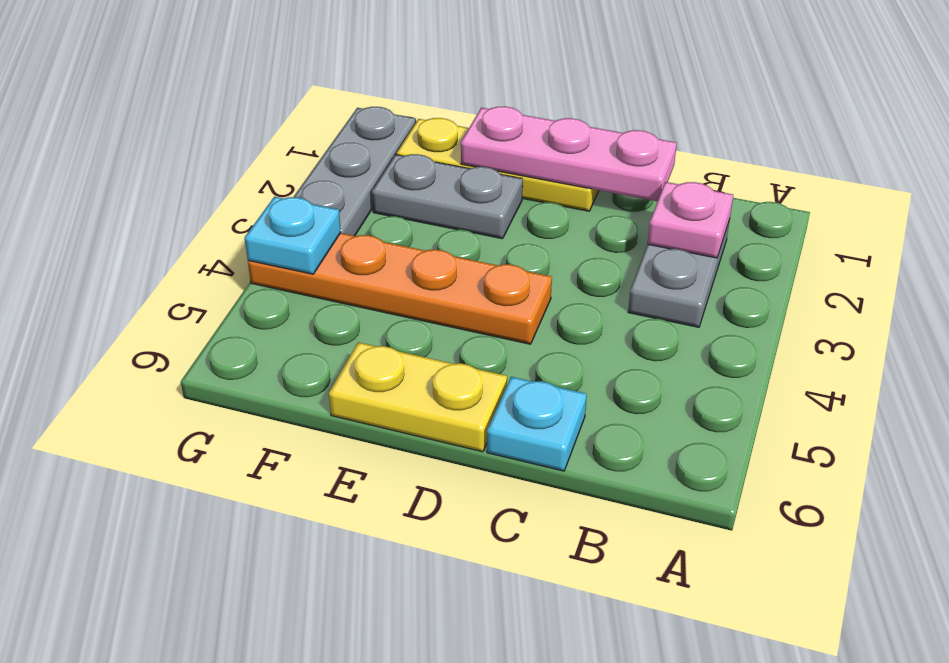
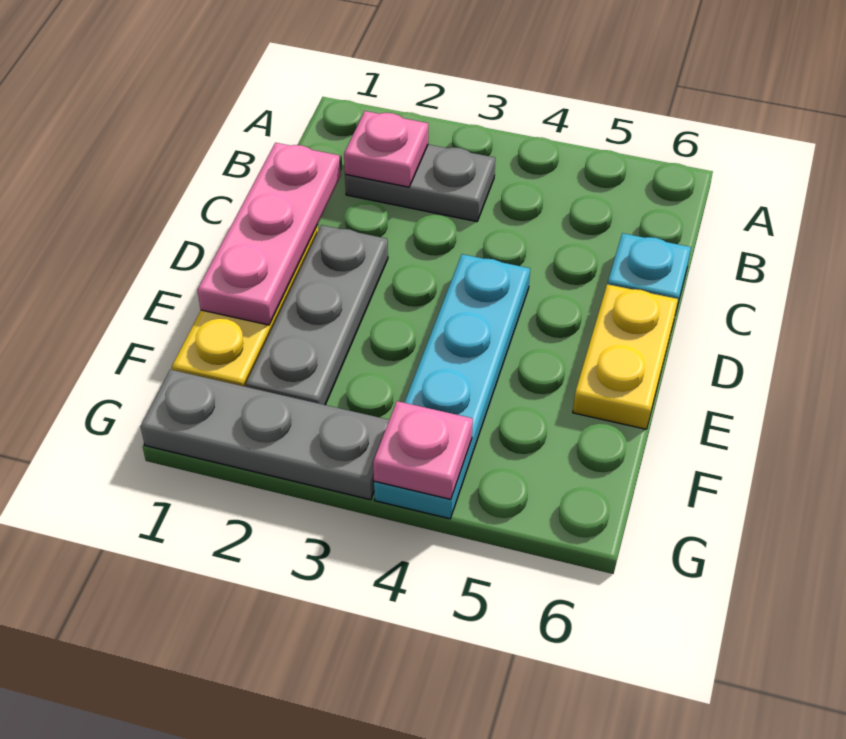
orange 1x4 plate [248,233,552,344] -> cyan 1x4 plate [374,254,530,519]
grey 1x2 plate [372,154,523,239] -> grey 1x3 plate [246,225,388,405]
cyan 1x1 plate [245,197,341,274] -> pink 1x1 plate [373,401,473,499]

